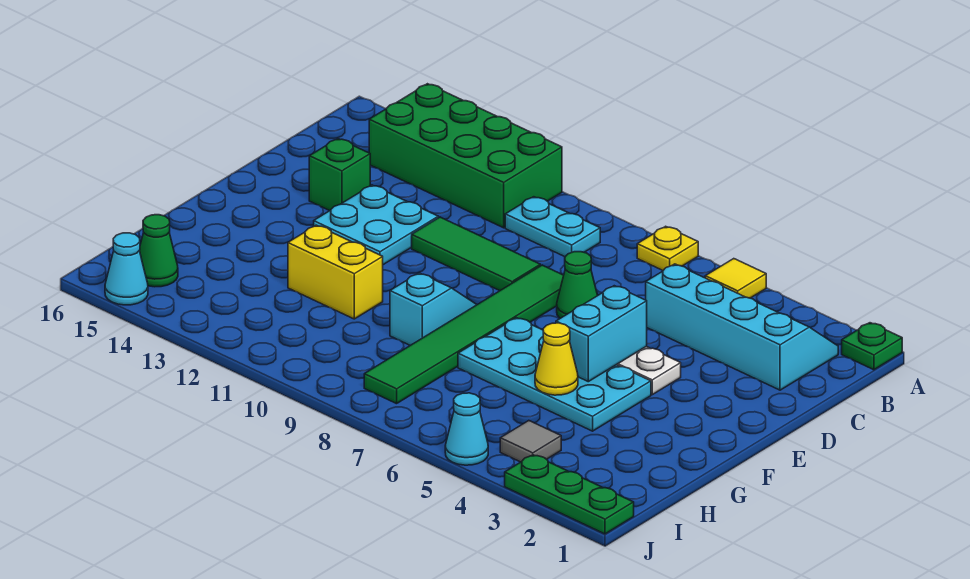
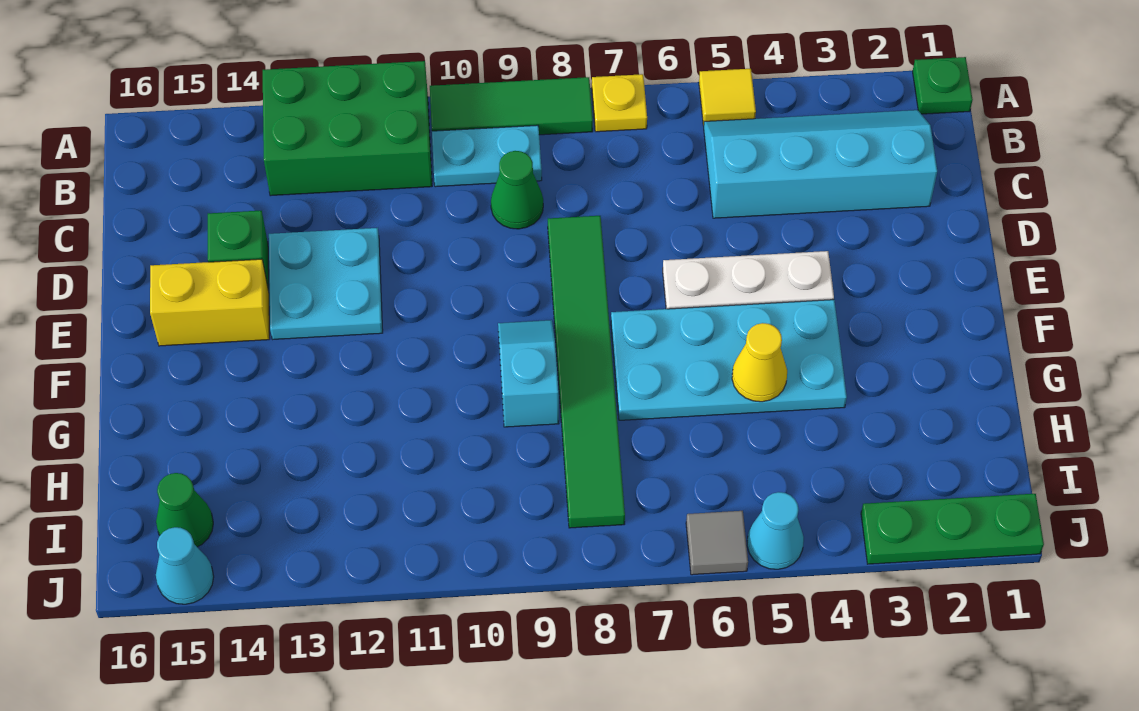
green 2x4 brick [369,84,562,228] -> green 2x3 brick [263,61,432,196]
green 1x1 cone [557,252,598,318] -> green 1x1 cone moved to [491,151,543,229]
green 1x3 tile [412,217,540,291] -> green 1x3 tile moved to [430,77,593,135]
cyan 1x2 brick [556,286,647,382] -> none
yellow 1x2 brick [288,225,383,319] -> yellow 1x2 brick moved to [150,259,270,346]
grey 1x1 tile [500,421,561,462] -> grey 1x1 tile moved to [686,511,748,575]

